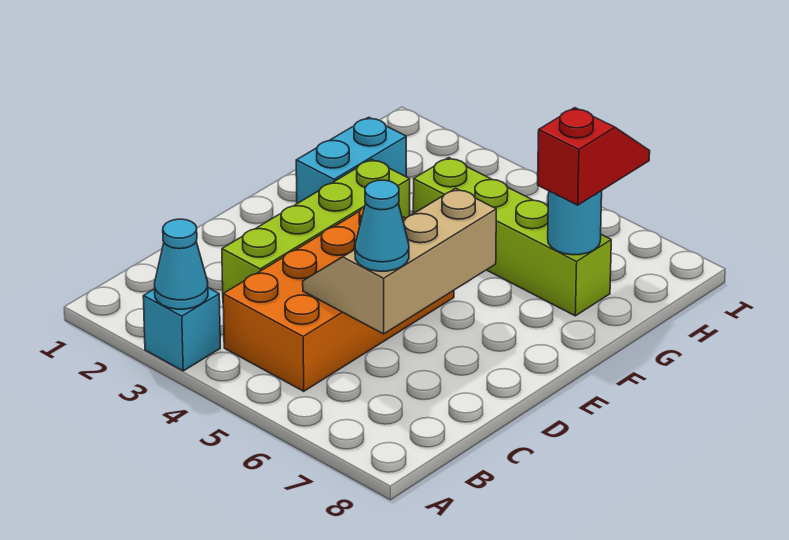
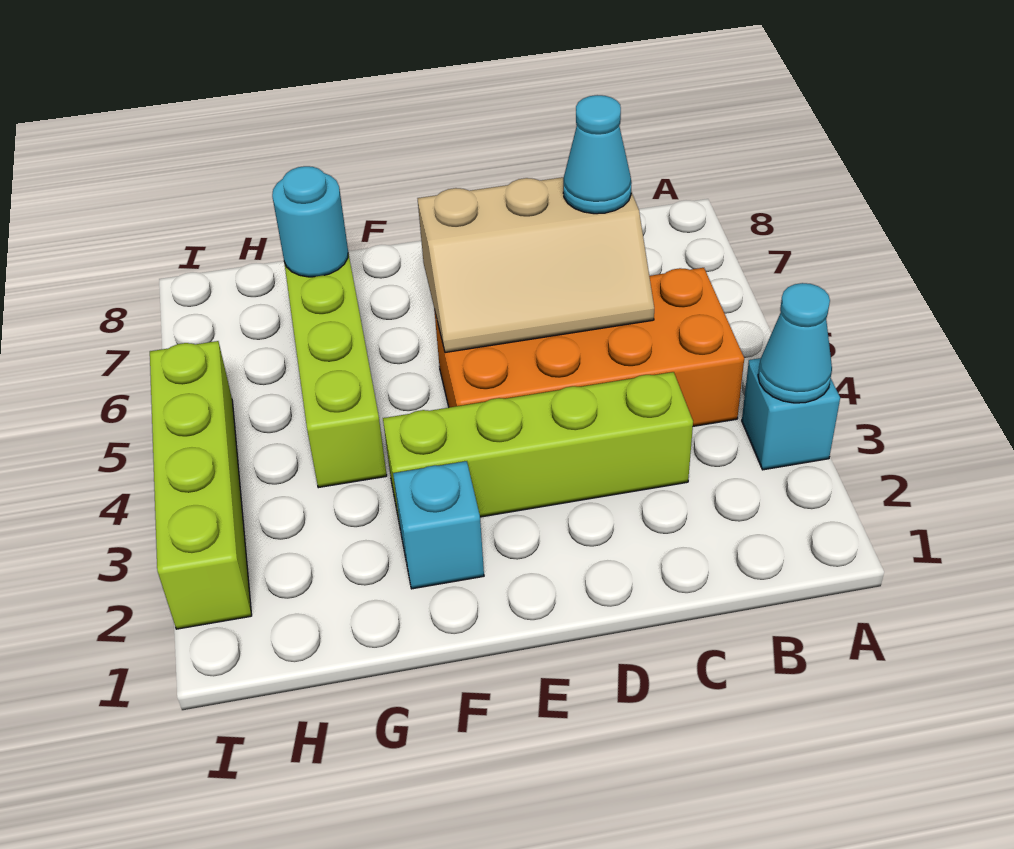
cyan 1x2 brick [296,117,406,203] -> cyan 1x1 brick [393,461,484,589]
red 1x2 slope [538,108,650,205] -> none
none -> lime 1x4 brick [150,341,252,629]

